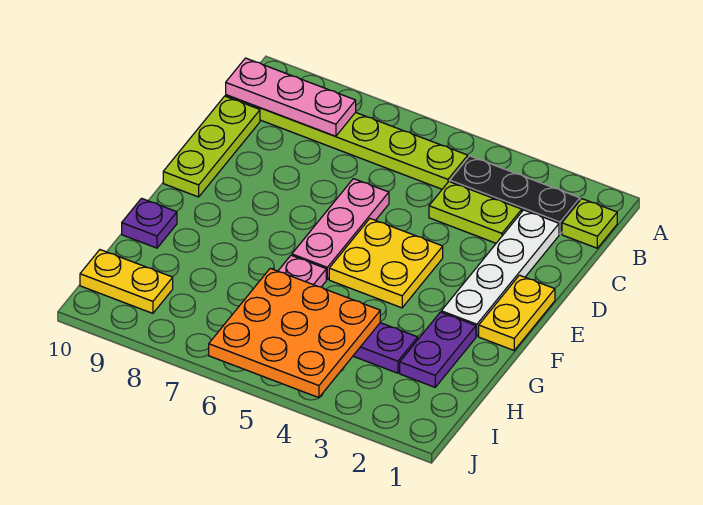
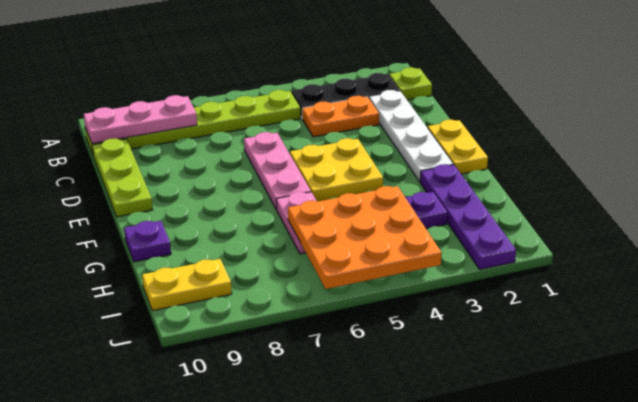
lime 1x2 plate [429,182,522,243] -> orange 1x2 plate [302,96,379,137]
purple 1x2 plate [400,312,476,387] -> purple 1x4 plate [420,164,516,269]

